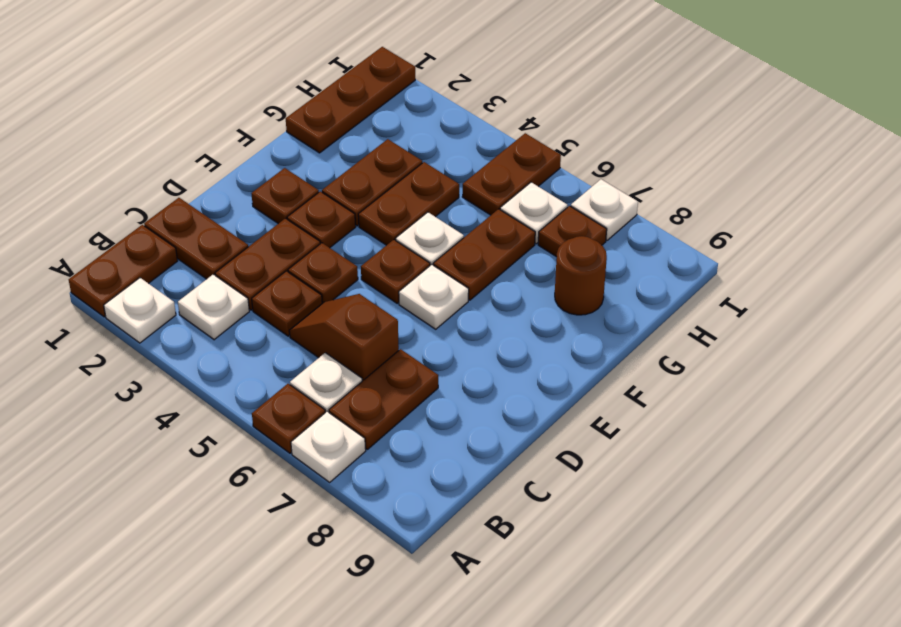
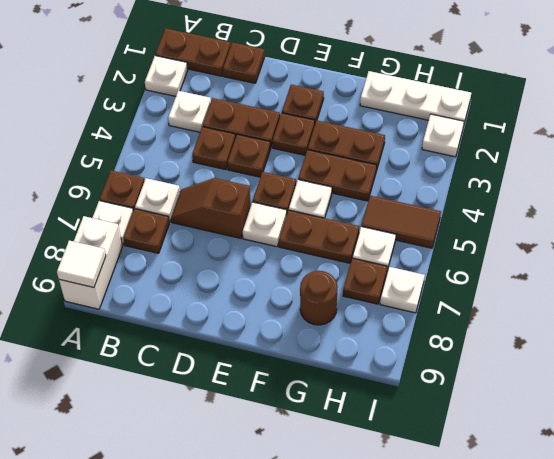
none -> white 1x2 brick [59,216,122,309]
none -> white 1x1 tile [57,241,106,288]
brown 1x2 plate [329,349,438,449] -> brown 1x1 plate [123,209,169,253]
brown 1x2 plate [144,198,248,279] -> brown 1x1 plate [223,42,265,83]
brown 1x2 slope [289,294,399,381] -> brown 1x2 slope turned to [171,178,251,238]
brown 1x3 plate [286,47,415,153] -> white 1x3 plate [360,71,471,123]
brown 1x2 plate [462,133,561,215] -> brown 1x2 tile [361,196,441,248]
none -> white 1x1 plate [422,114,464,157]

